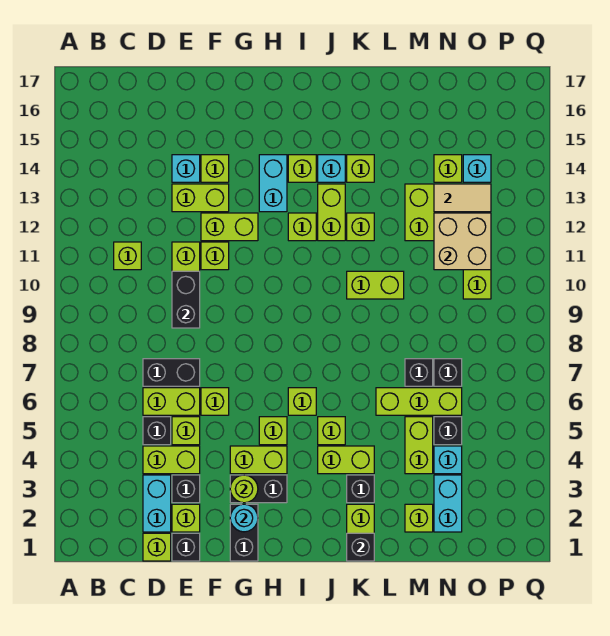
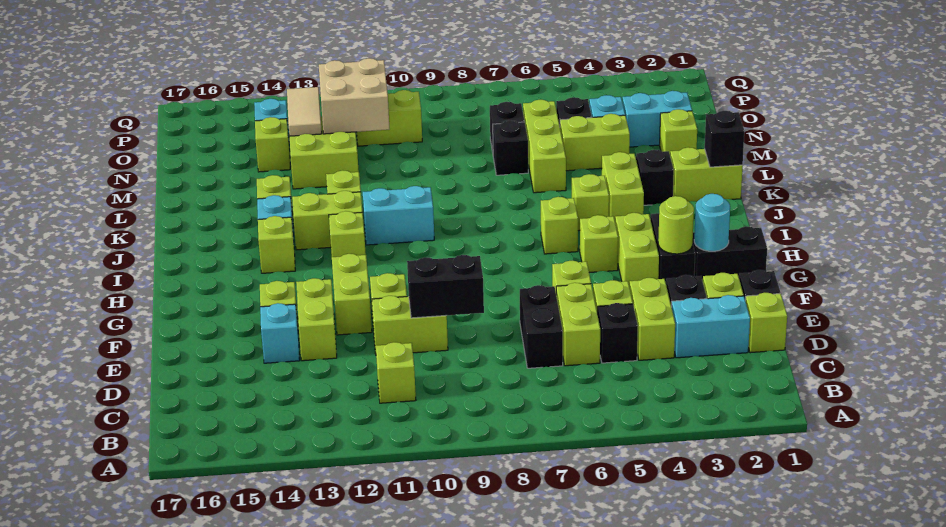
cyan 1x2 brick [259,155,287,212] -> cyan 1x2 brick moved to [363,186,434,245]
lime 1x2 brick [347,271,404,299] -> none

